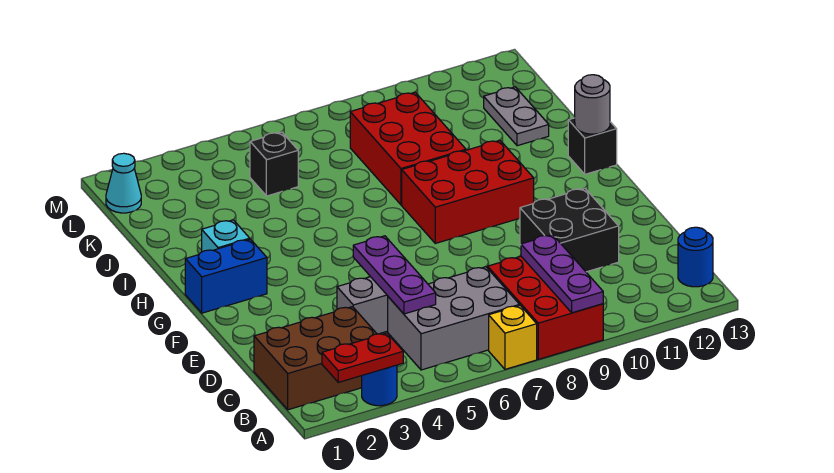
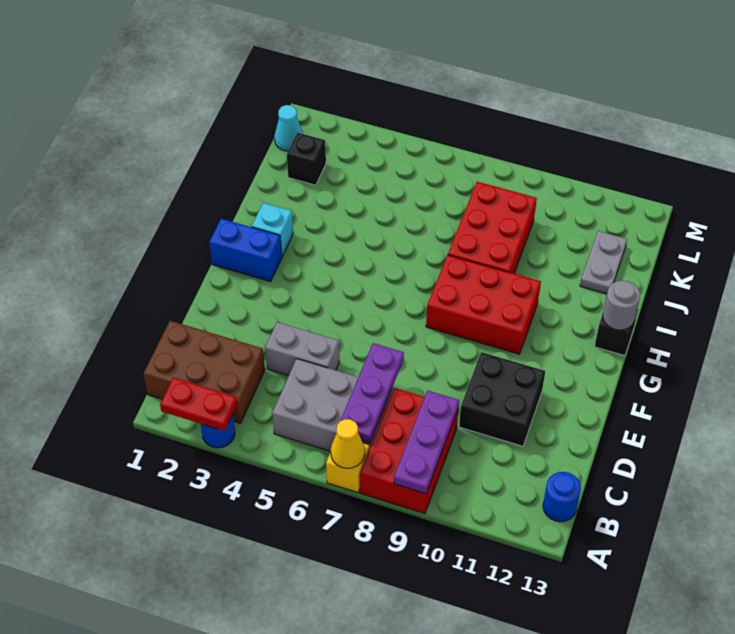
none -> yellow 1x1 cone [331,419,365,468]
purple 1x3 plate [353,236,436,314] -> purple 1x3 plate moved to [340,343,404,443]
black 1x1 brick [250,132,298,196] -> black 1x1 brick moved to [287,133,326,185]

